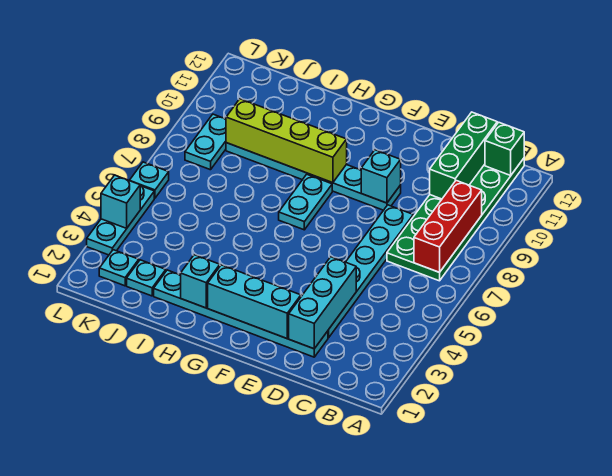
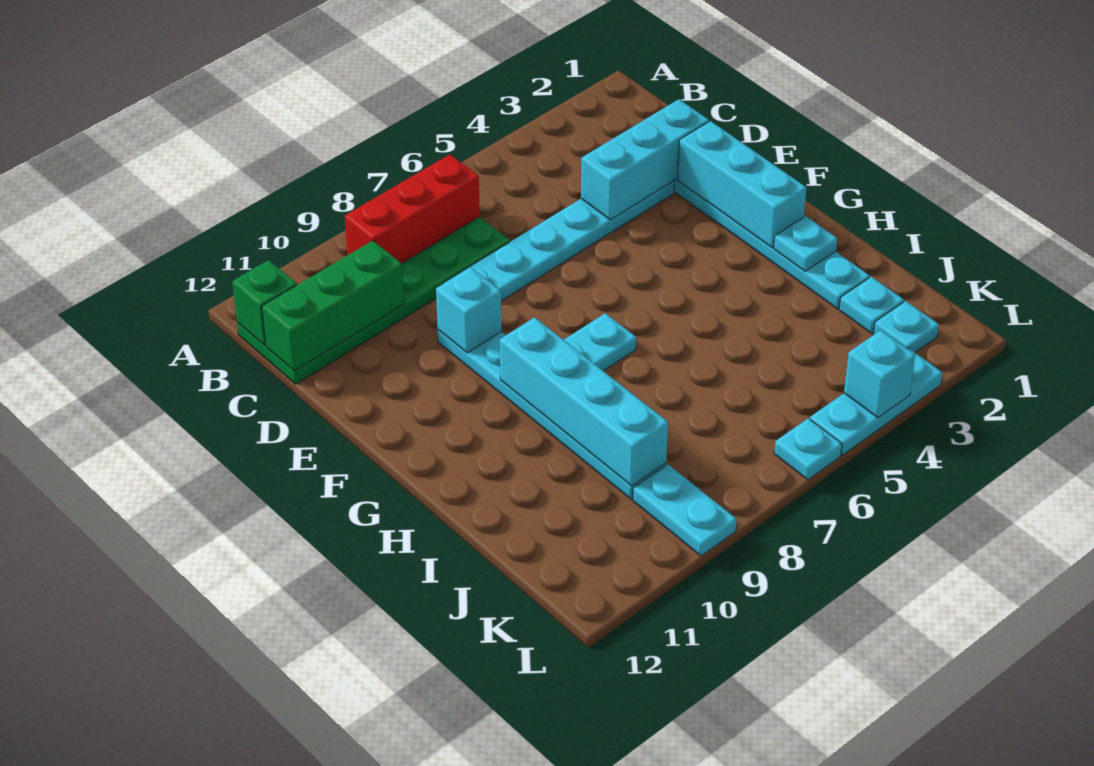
lime 1x4 brick [226,99,347,183] -> cyan 1x4 brick [500,317,668,486]
cyan 1x1 brick [181,255,220,308] -> cyan 1x1 plate [774,216,837,271]
cyan 1x2 plate [185,114,226,170] -> cyan 1x2 plate turned to [633,464,737,556]

